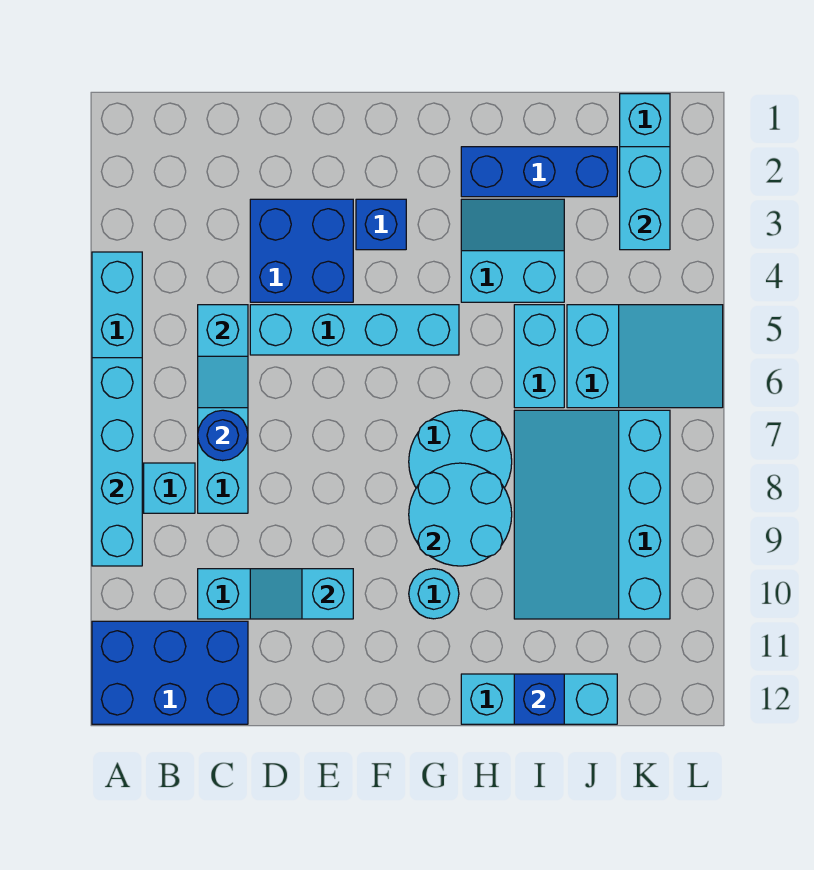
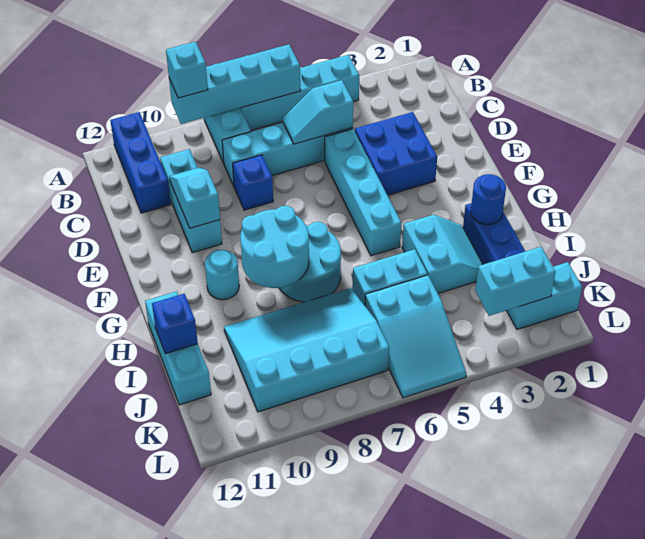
none -> cyan 1x1 brick [166,42,208,98]
blue 2x3 brick [92,621,248,724] -> blue 1x3 brick [110,112,171,213]
blue 1x1 round brick [198,410,248,461] -> blue 1x1 round brick moved to [471,174,506,225]
blue 1x1 brick [356,199,406,250] -> blue 1x1 brick moved to [233,155,273,210]

